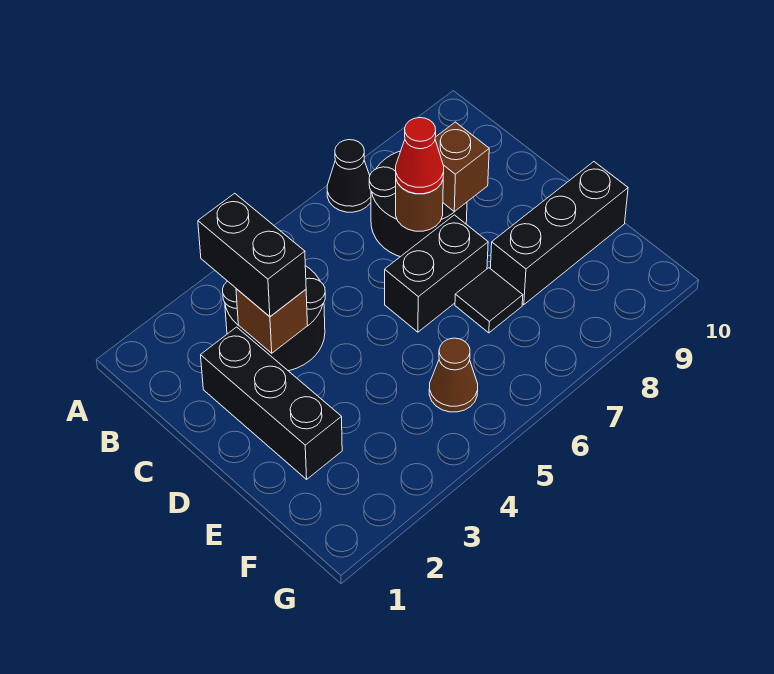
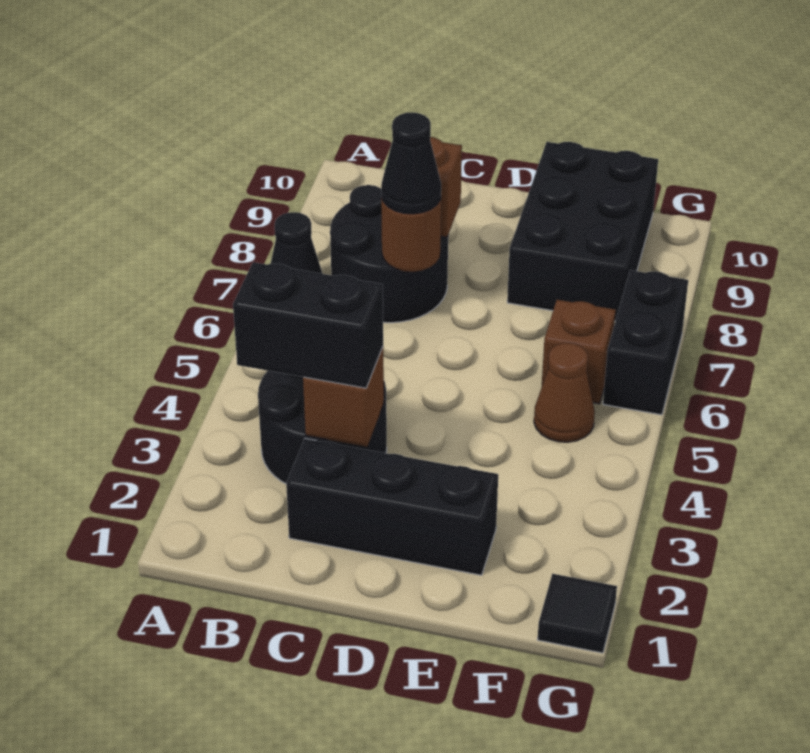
red 1x1 cone [396,118,444,194] -> black 1x1 cone [381,112,441,214]
black 1x2 brick [385,215,488,332] -> black 1x2 brick moved to [603,270,688,415]
black 1x1 tile [455,268,523,333] -> black 1x1 tile moved to [538,574,617,653]
black 1x3 brick [490,162,628,305] -> black 2x3 brick [507,142,658,321]
none -> brown 1x1 brick [542,300,616,404]

